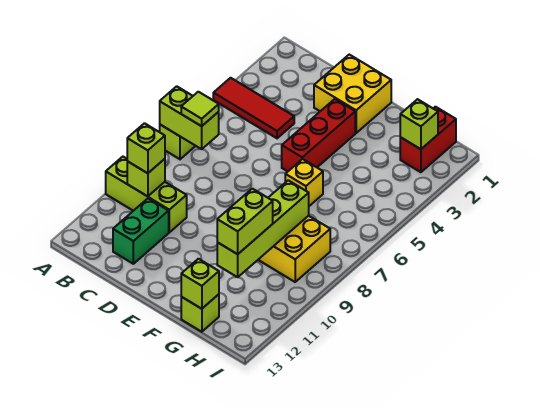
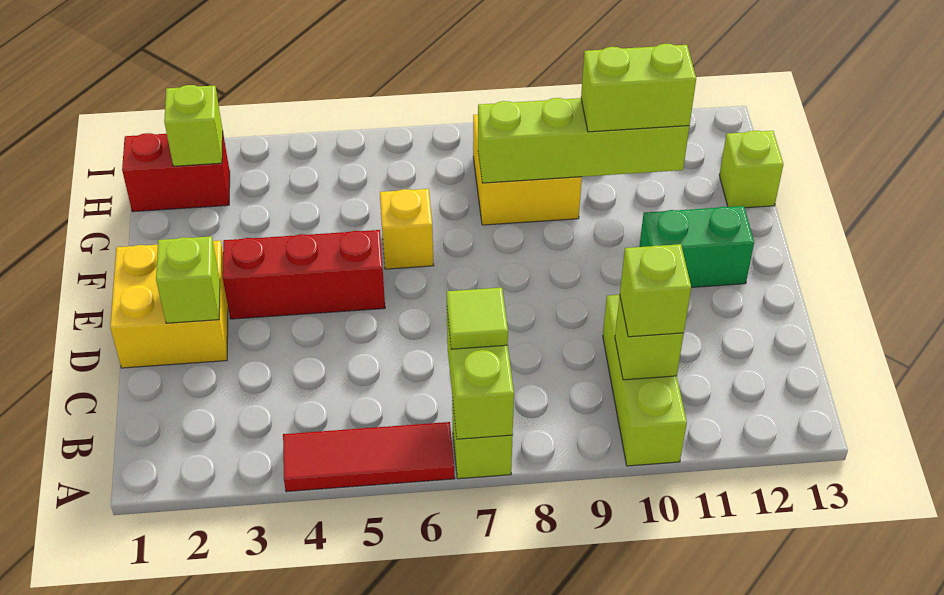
red 1x3 tile [213,78,294,138] -> red 1x3 tile turned to [283,422,455,492]
green 1x2 brick [113,198,169,264] -> green 1x2 brick moved to [639,206,754,287]
lime 1x1 brick [181,259,219,309] -> lime 1x1 brick moved to [156,236,220,323]

